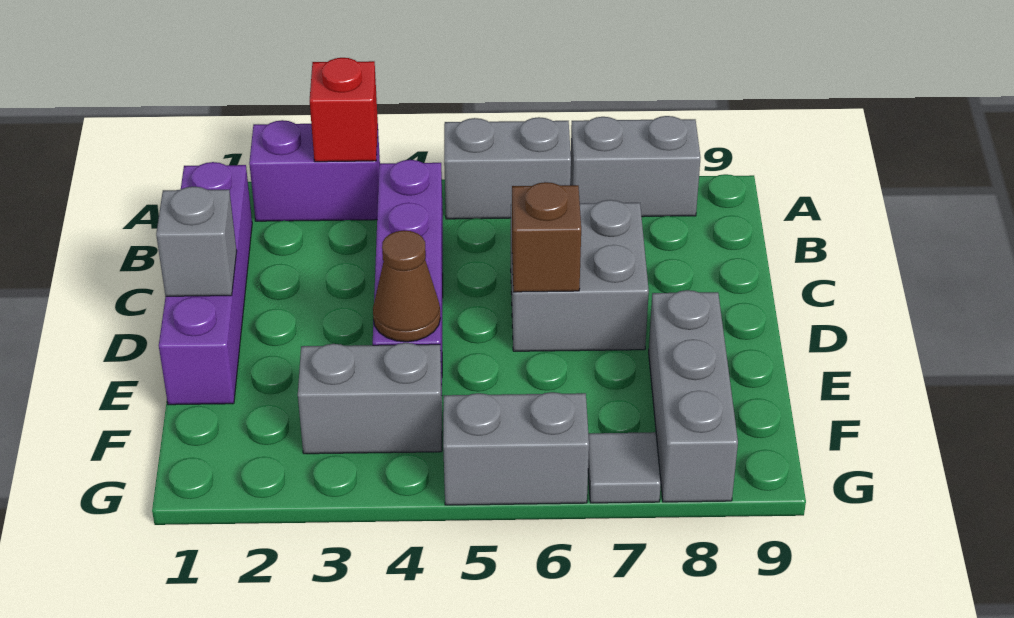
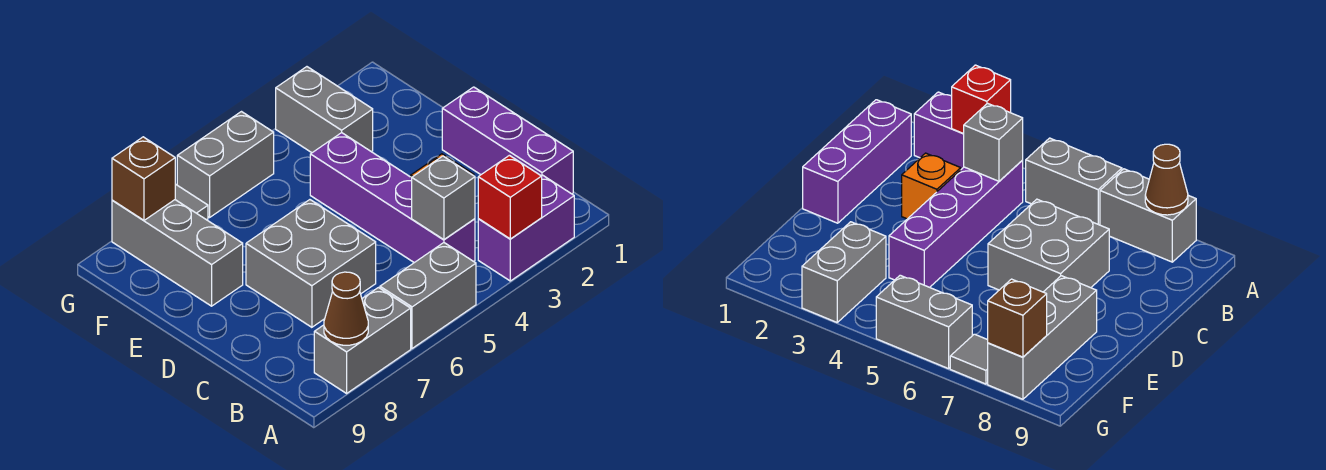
purple 1x4 brick [159,162,252,405] -> purple 1x3 brick [442,87,573,194]
none -> orange 1x1 brick [902,153,961,219]
grey 1x1 brick [156,187,237,296] -> grey 1x1 brick moved to [412,156,475,240]
brown 1x1 brick [512,182,581,292] -> brown 1x1 brick moved to [112,137,175,220]
brown 1x1 cone [373,230,440,342] -> brown 1x1 cone moved to [324,272,368,345]
grey 1x2 brick [298,343,442,454] -> grey 1x2 brick turned to [276,67,373,153]

